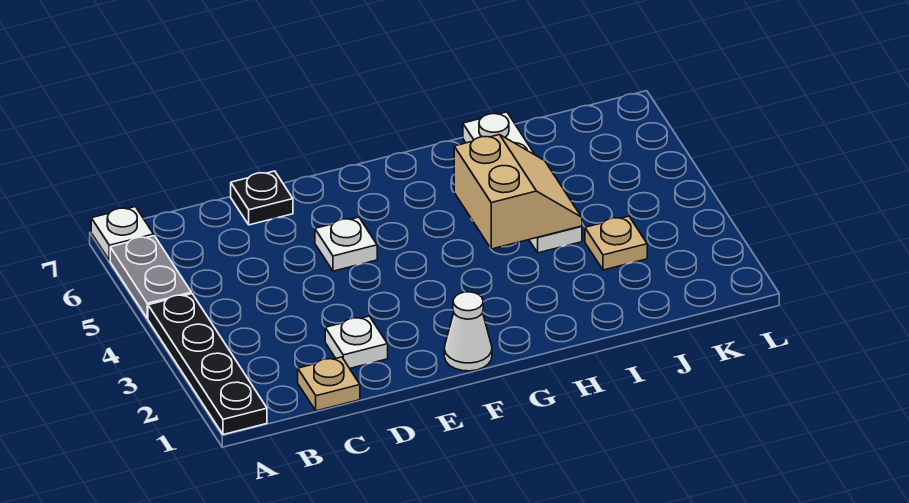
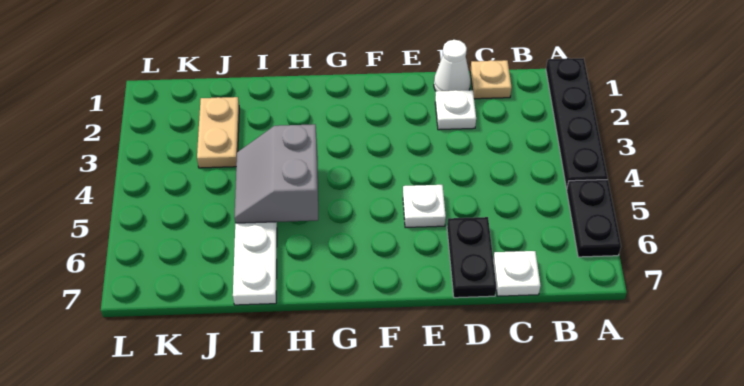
grey 1x2 plate [110,236,191,318] -> black 1x2 plate [567,179,621,257]
white 1x1 plate [91,207,154,260] -> white 1x1 plate moved to [493,251,541,296]
black 1x1 plate [231,171,293,225] -> black 1x2 plate [447,217,496,298]
white 1x1 cone [444,292,492,371] -> white 1x1 cone moved to [434,40,471,91]
tan 2x2 slope [454,135,582,249] -> grey 2x2 slope [234,124,318,223]
tan 1x1 plate [585,216,647,270] -> tan 1x2 plate [197,97,239,168]

